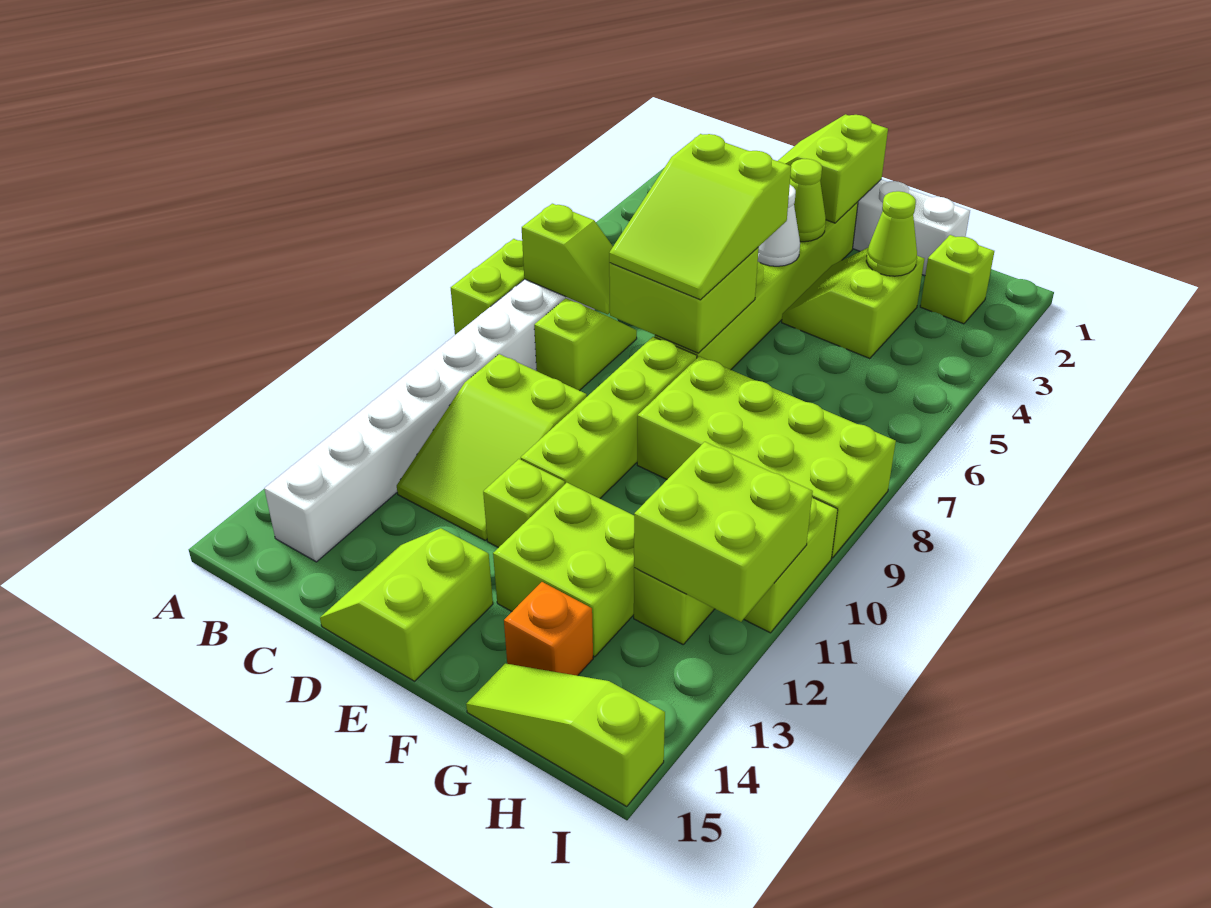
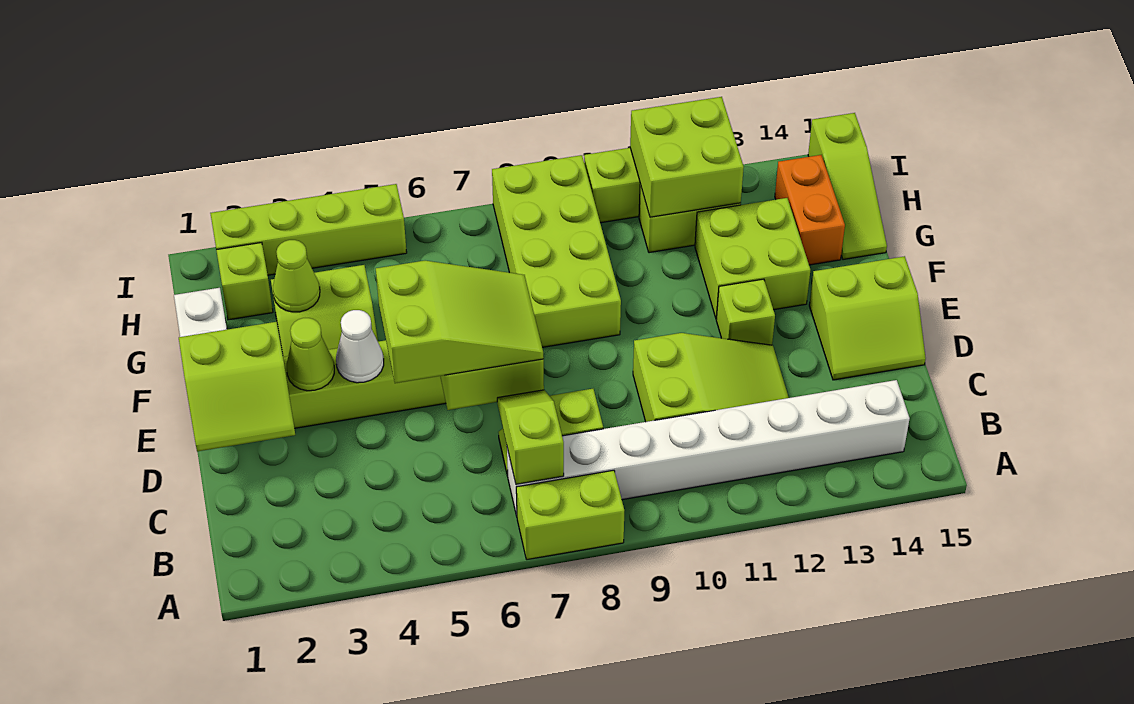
lime 1x4 brick [521,337,697,498] -> lime 1x4 brick moved to [210,184,407,275]
orange 1x1 brick [504,582,593,676] -> orange 1x2 brick [775,155,845,265]

